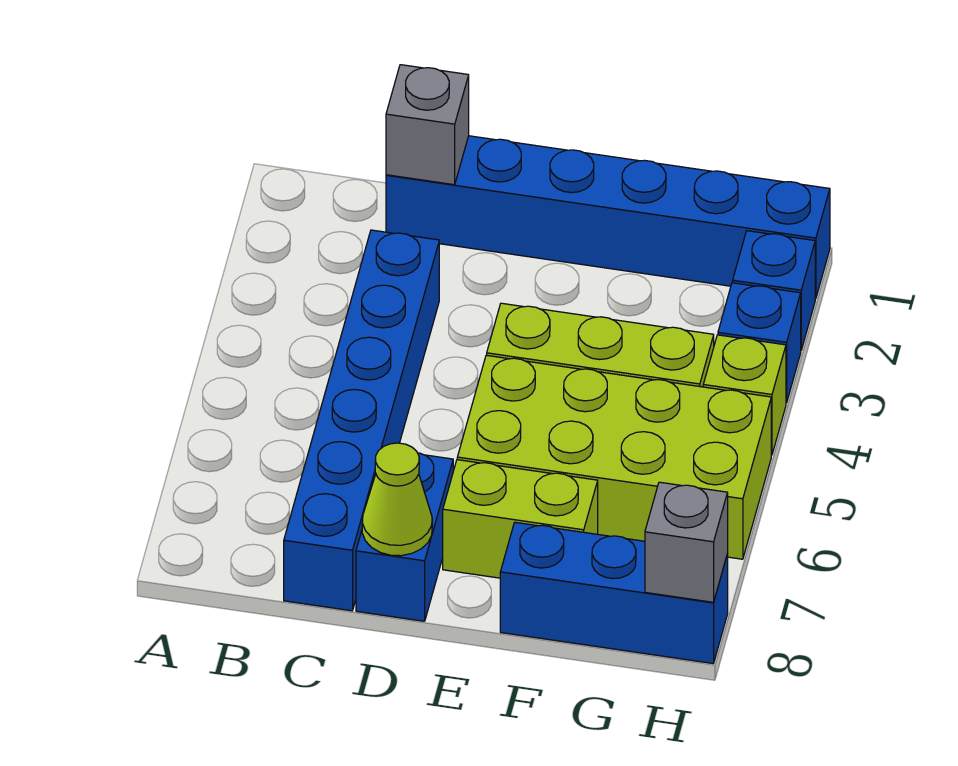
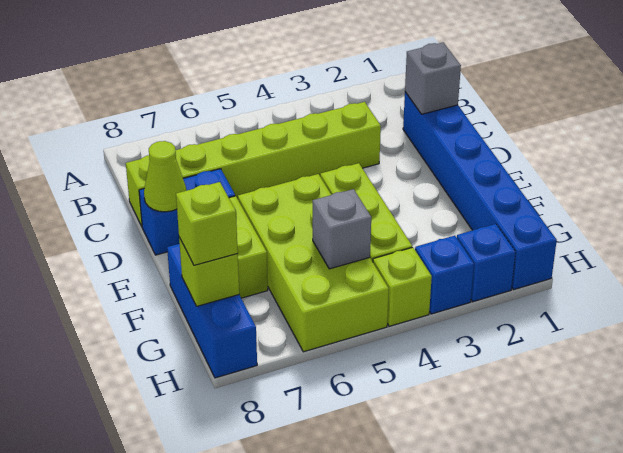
blue 1x6 brick [284,230,439,611] -> lime 1x6 brick [126,102,381,226]
none -> lime 1x1 brick [179,237,239,306]
none -> lime 1x1 brick [176,182,238,265]
grey 1x1 brick [645,482,728,602] -> grey 1x1 brick moved to [313,189,371,269]

